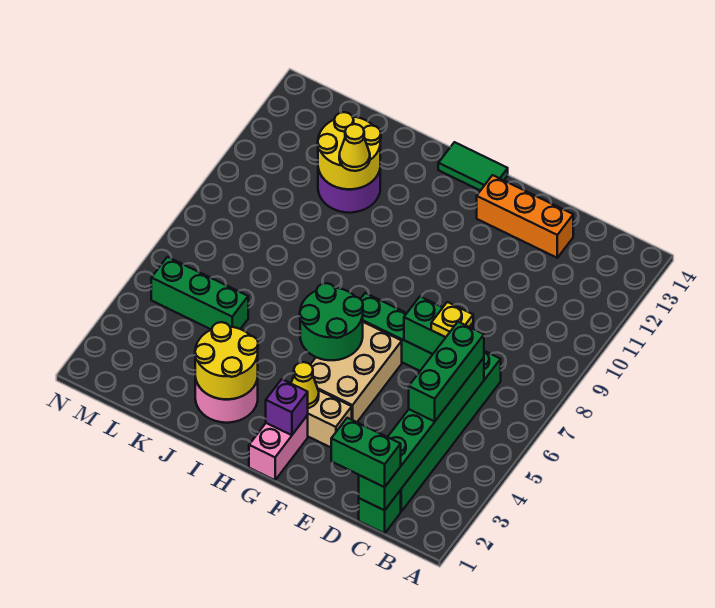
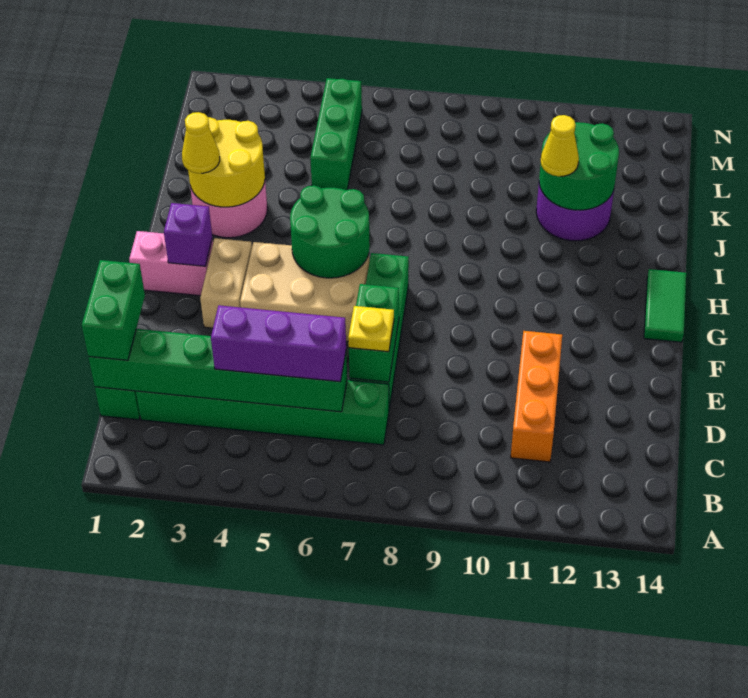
green 1x3 brick [409,322,484,421] -> purple 1x3 brick [211,305,346,382]
orange 1x3 brick [477,175,573,258] -> orange 1x3 brick moved to [511,331,562,462]
yellow 1x1 cone [291,362,319,408] -> yellow 1x1 cone moved to [182,112,220,173]
yellow 2x2 round brick [318,112,381,189] -> green 2x2 round brick [539,122,619,210]

